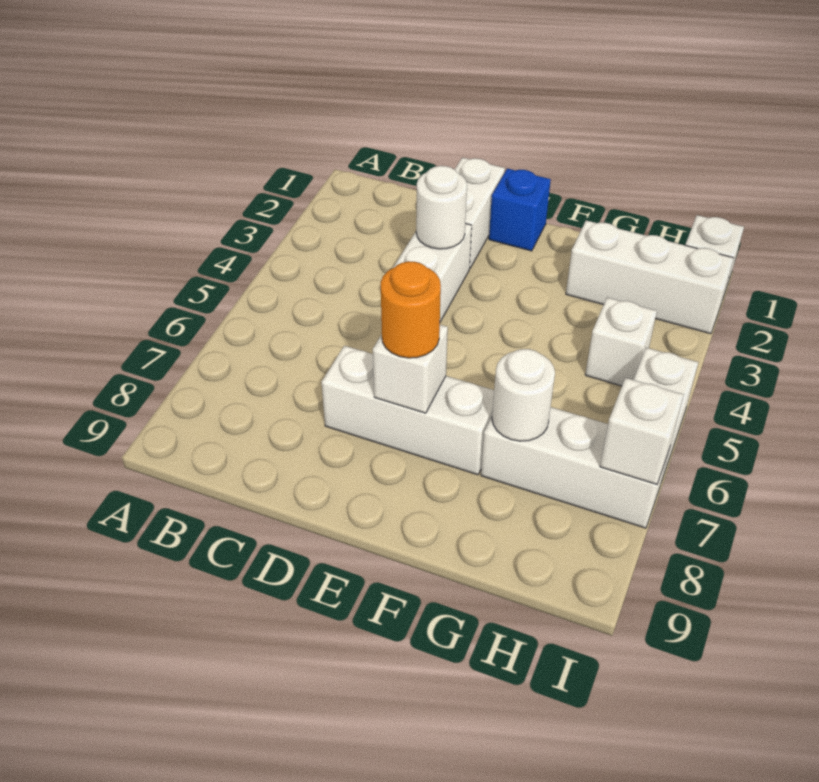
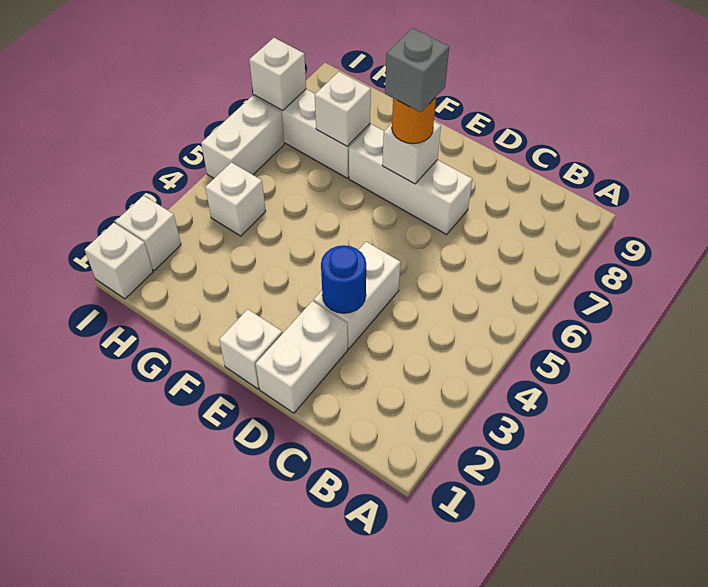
white 1x1 round brick [416,166,467,249] -> blue 1x1 round brick [321,245,366,313]
blue 1x1 brick [489,168,551,251] -> white 1x1 brick [219,309,282,389]
none -> grey 1x1 brick [385,28,449,112]
white 1x3 brick [566,220,734,334] -> white 1x1 brick [115,195,181,270]
white 1x1 round brick [492,349,555,441] -> white 1x1 brick [315,72,371,146]

